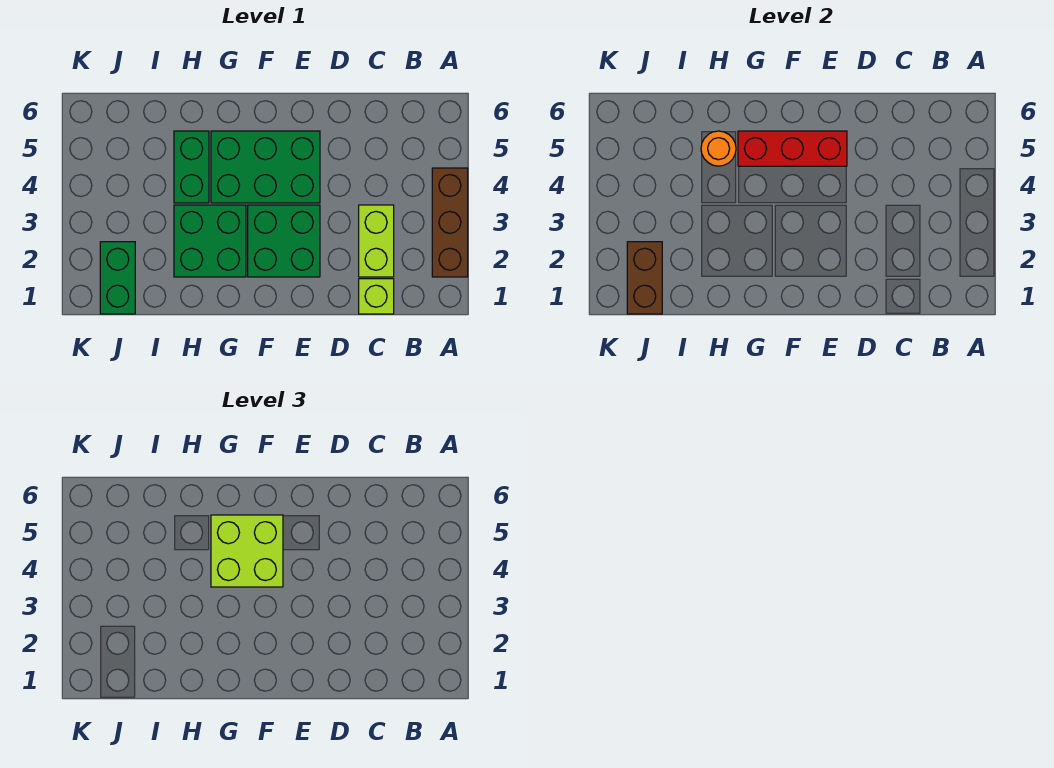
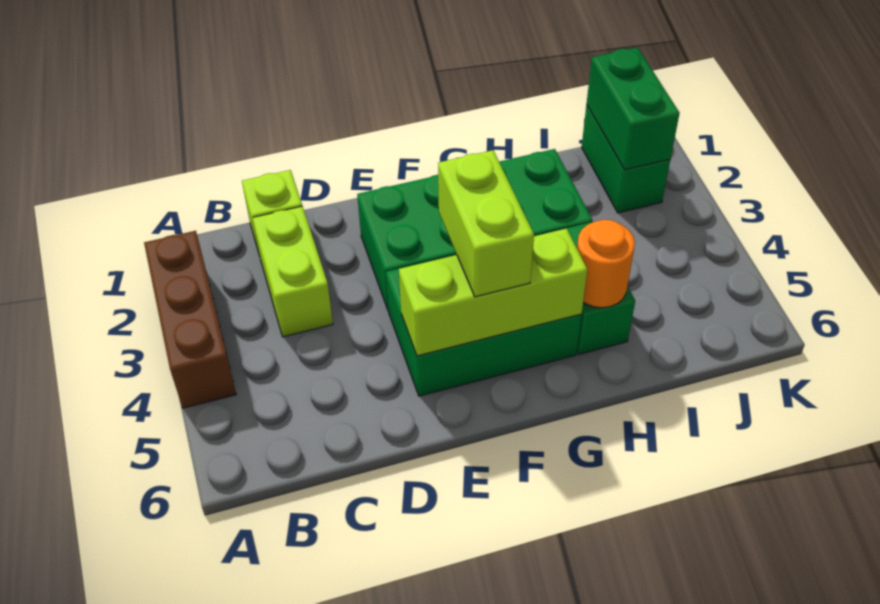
red 1x3 brick [738,131,847,166] -> lime 1x3 brick [399,228,587,356]
lime 2x2 brick [211,515,283,587] -> lime 1x2 brick [438,150,534,297]
brown 1x2 brick [627,242,662,314] -> green 1x2 brick [587,47,680,170]

